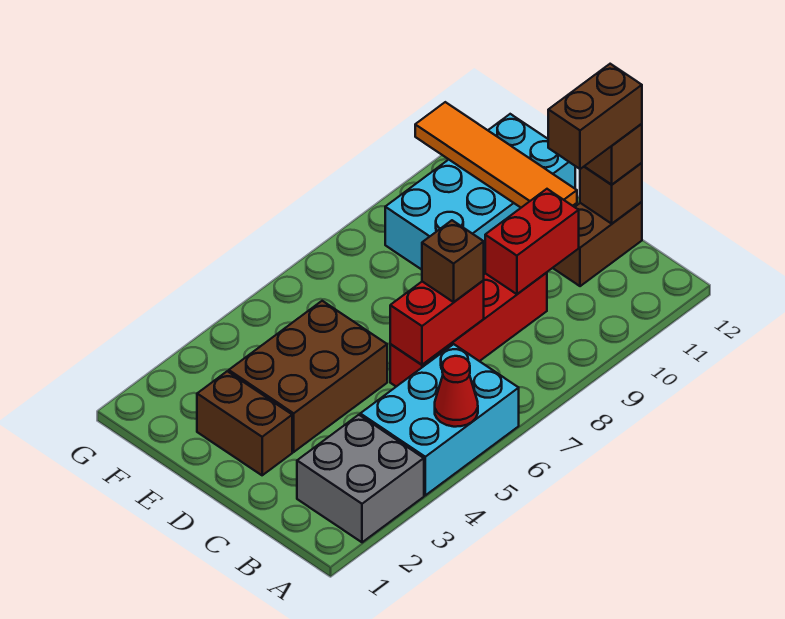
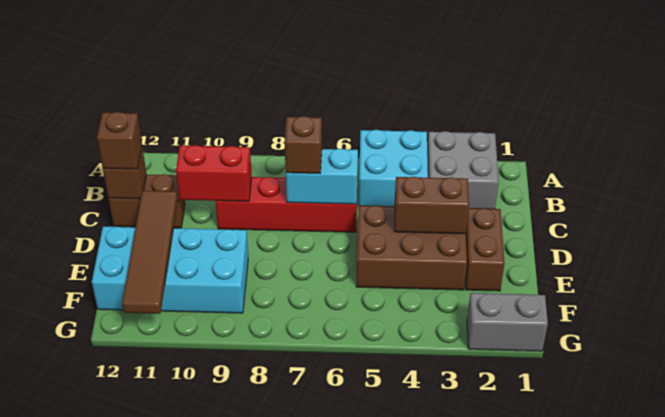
cyan 2x3 brick [360,344,519,495] -> cyan 2x2 brick [359,130,428,207]
red 1x1 cone [435,356,478,427] -> none
red 1x2 brick [390,281,484,365] -> cyan 1x2 brick [286,149,358,204]
brown 1x2 brick [548,64,642,169] -> brown 1x2 brick moved to [394,177,469,234]
orange 1x4 tile [415,102,577,208] -> brown 1x4 tile [122,191,178,314]
none -> grey 1x2 brick [467,293,548,351]

